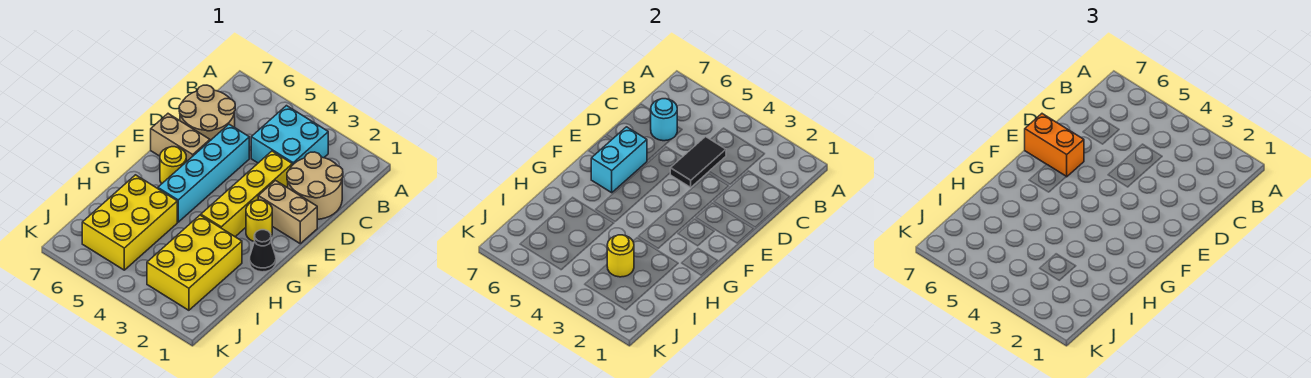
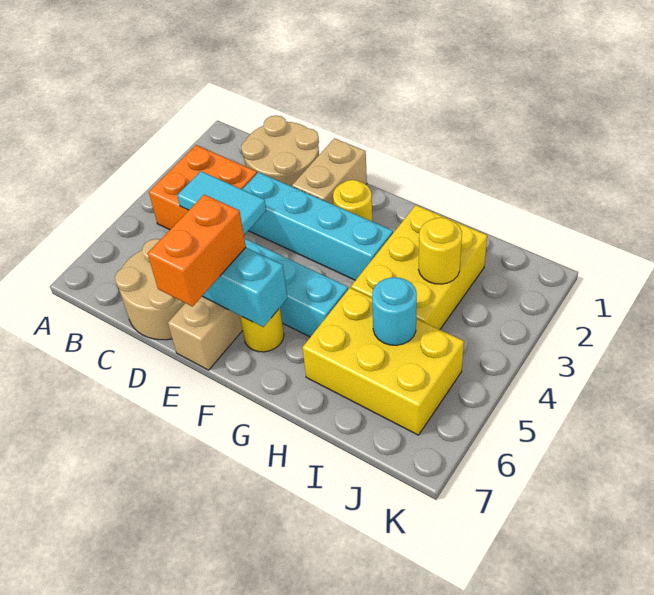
cyan 2x2 brick [251,106,328,165] -> orange 2x2 brick [149,145,257,230]
black 1x2 tile [670,137,726,187] -> cyan 1x2 tile [177,171,266,235]
cyan 1x1 round brick [651,99,677,141] -> cyan 1x1 round brick moved to [372,277,417,345]
yellow 1x4 brick [201,151,292,237] -> cyan 1x4 brick [242,172,393,280]
black 1x1 cone [249,230,276,272] -> none
yellow 2x3 brick [147,215,242,310] -> yellow 2x3 brick turned to [351,205,487,330]

